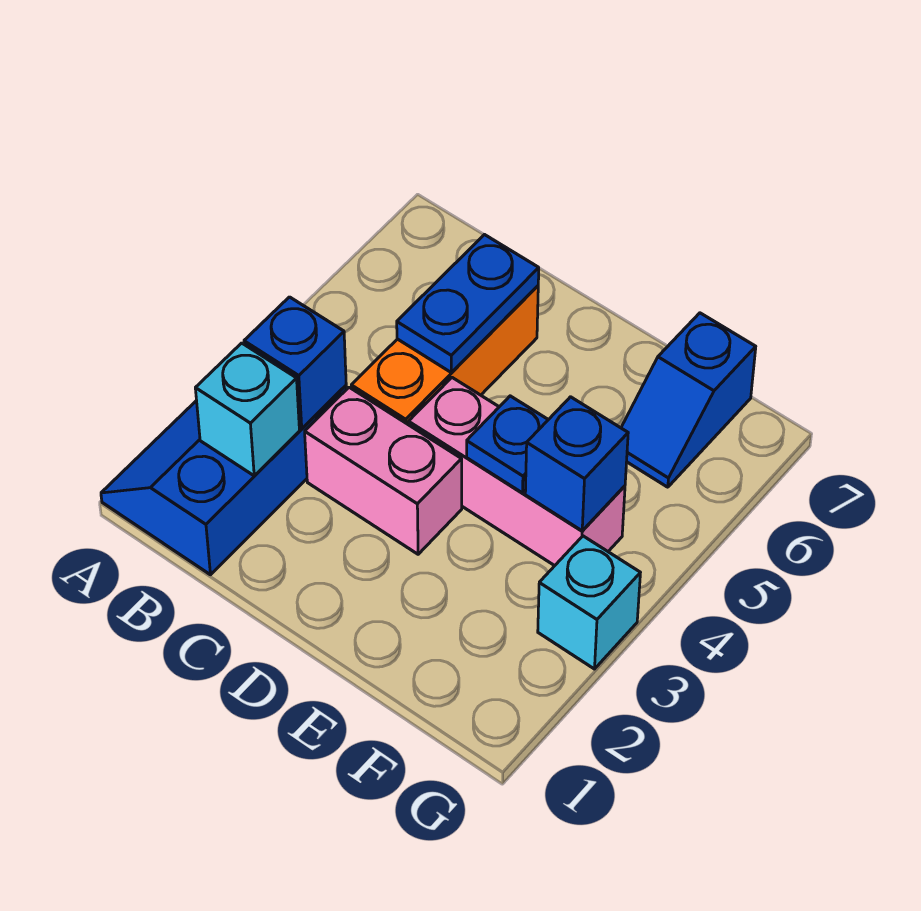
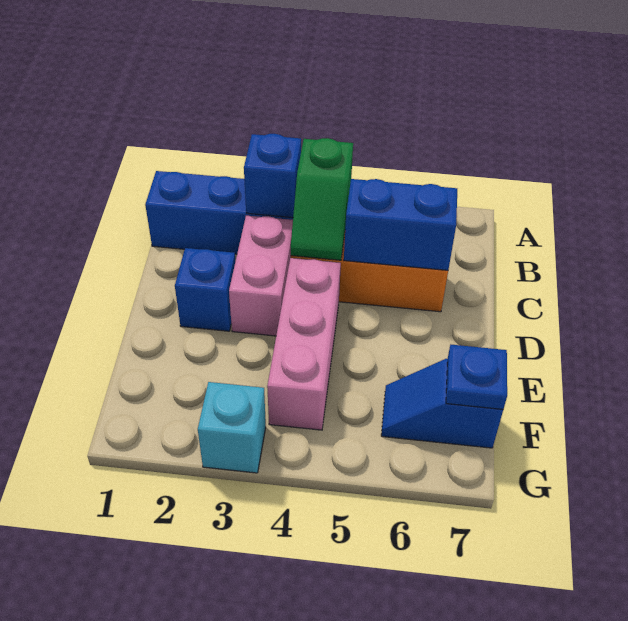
cyan 1x1 brick [195,343,299,476] -> none
none -> green 1x2 slope [291,138,353,260]
blue 1x2 plate [397,235,539,372] -> blue 1x2 brick [344,179,457,270]
blue 1x1 plate [467,396,548,493] -> blue 1x1 plate moved to [446,345,507,409]
blue 1x1 brick [525,397,628,531] -> blue 1x1 brick moved to [175,248,236,331]

